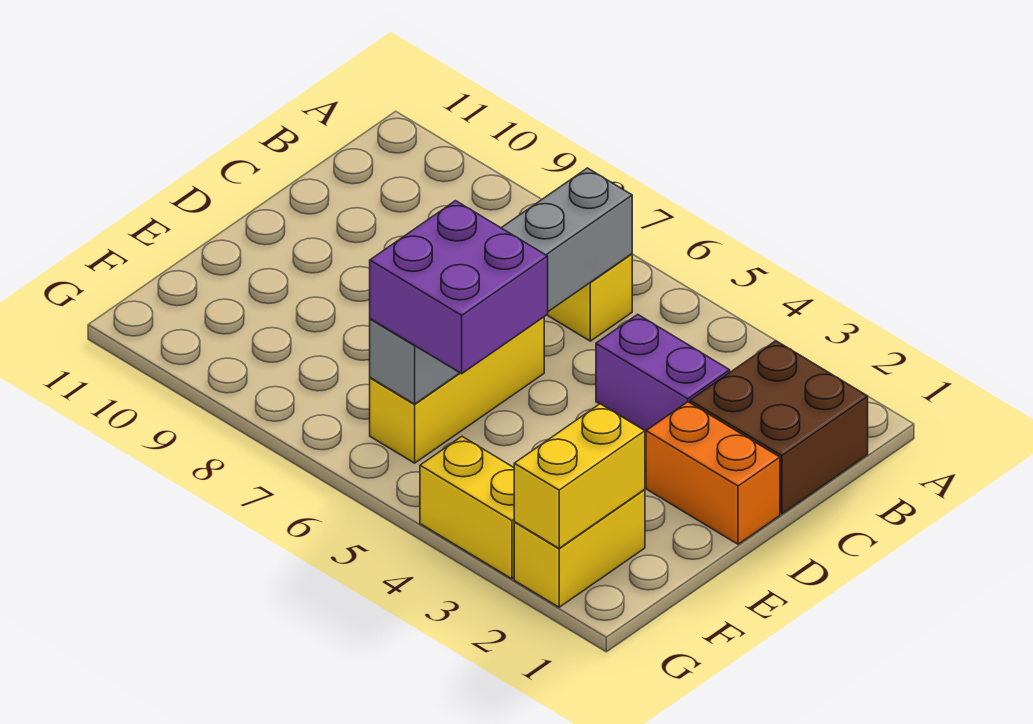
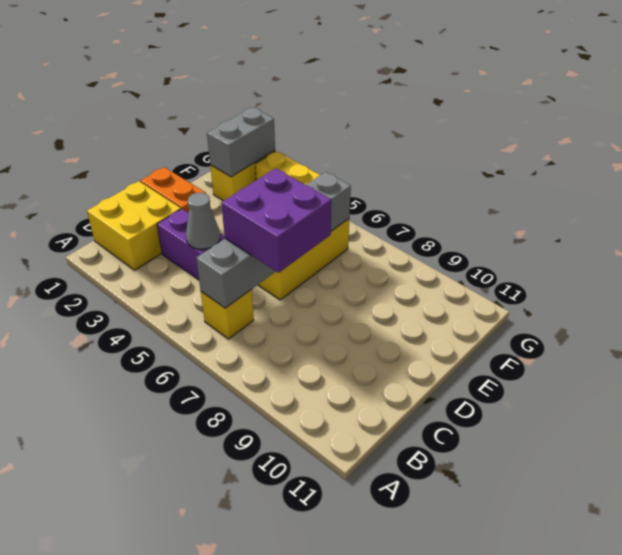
brown 2x2 brick [690,341,868,514] -> yellow 2x2 brick [87,181,181,270]
none -> grey 1x1 cone [186,193,220,249]
purple 2x2 brick [370,201,548,374] -> purple 2x2 brick moved to [221,168,331,273]
yellow 1x2 brick [514,404,645,548] -> grey 1x2 brick [207,108,275,177]

